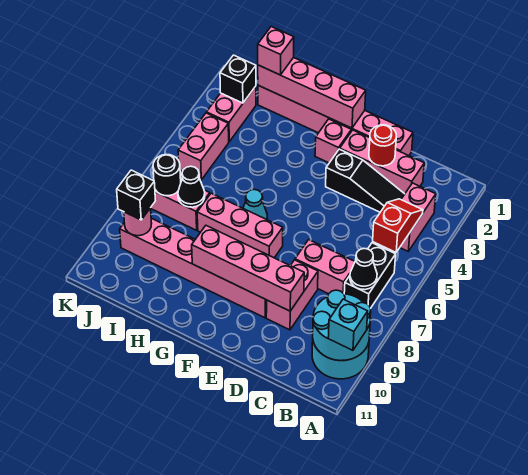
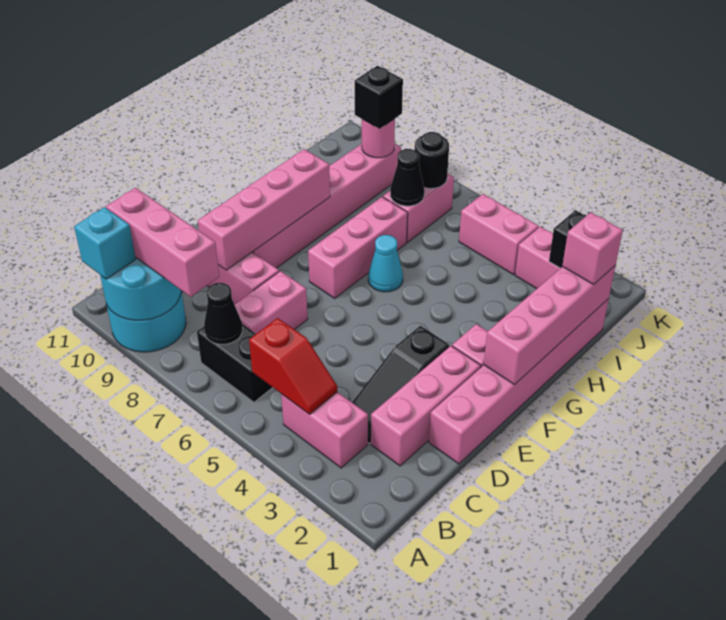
none -> pink 1x3 brick [106,188,219,297]
red 1x1 round brick [369,125,396,166] -> none

